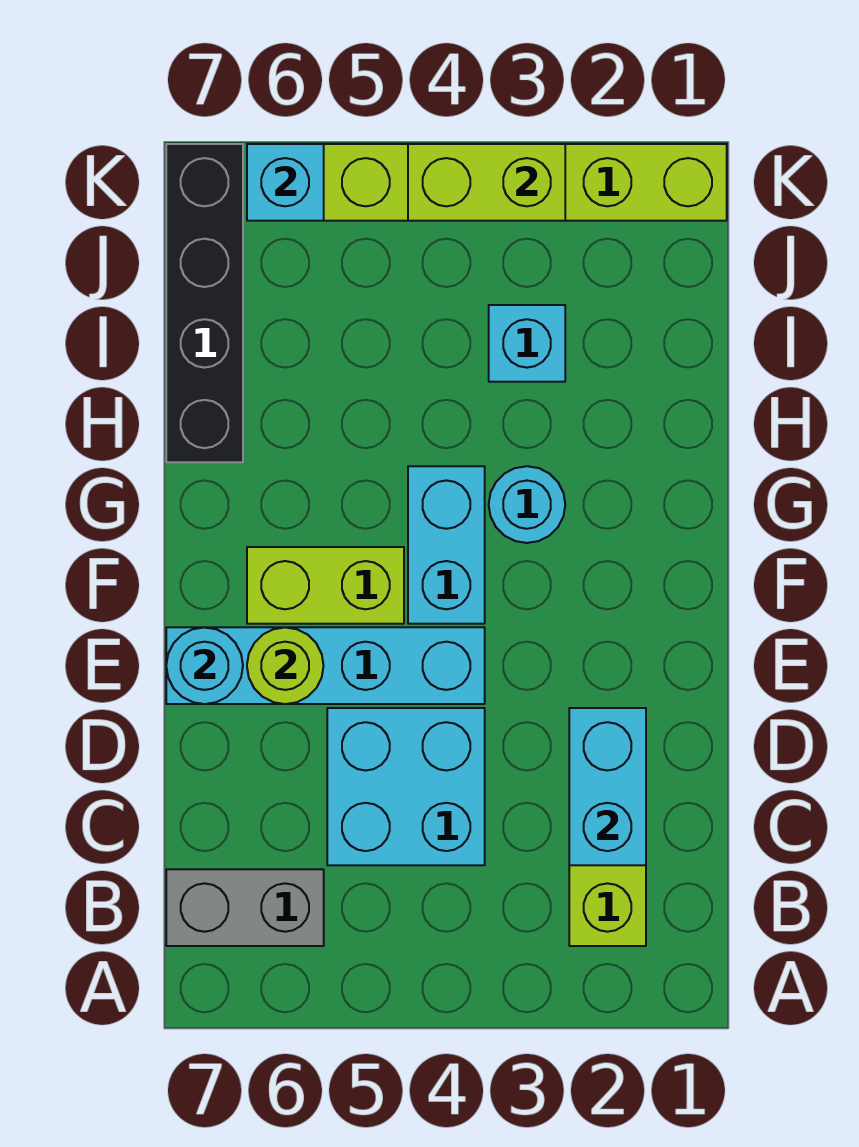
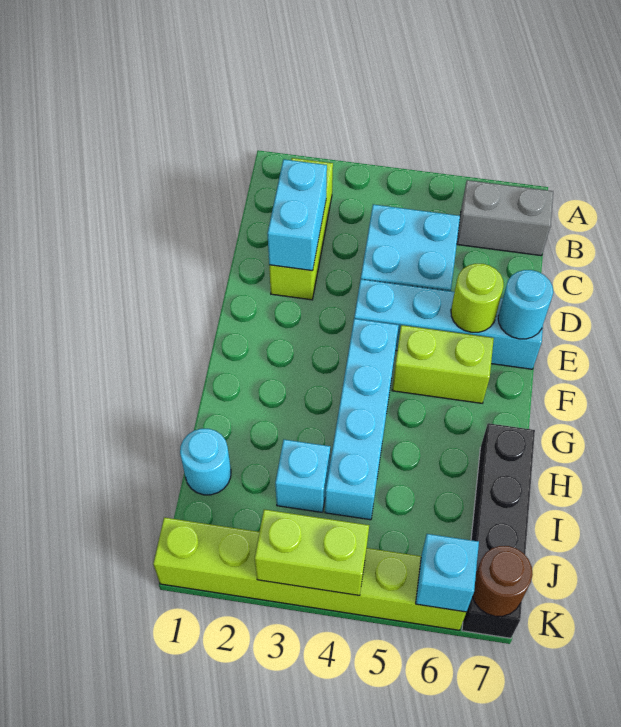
cyan 1x2 brick [408,466,485,624] -> cyan 1x4 brick [325,319,399,520]
cyan 1x1 round brick [489,466,565,543] -> cyan 1x1 round brick moved to [180,429,231,495]
none -> brown 1x1 round brick [472,546,533,616]

